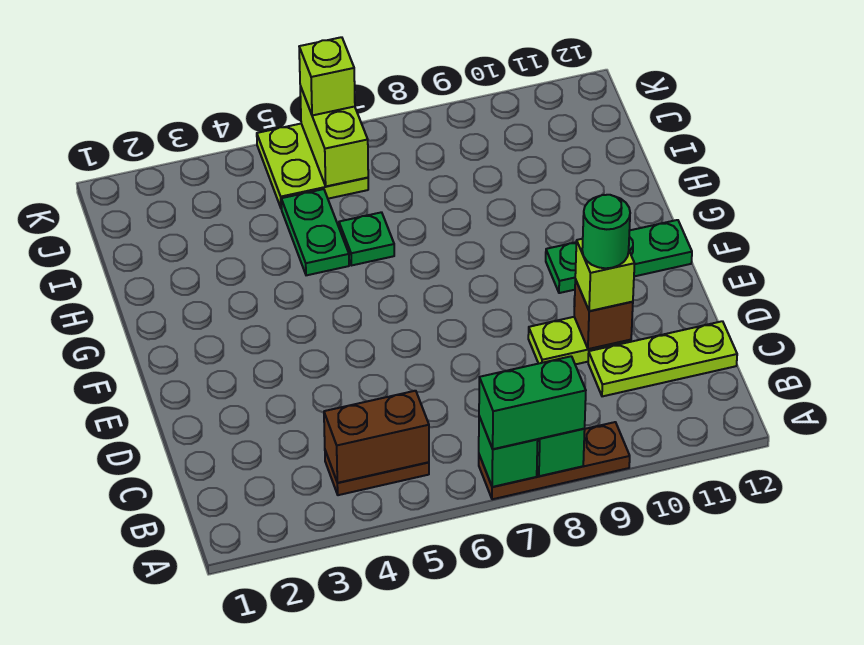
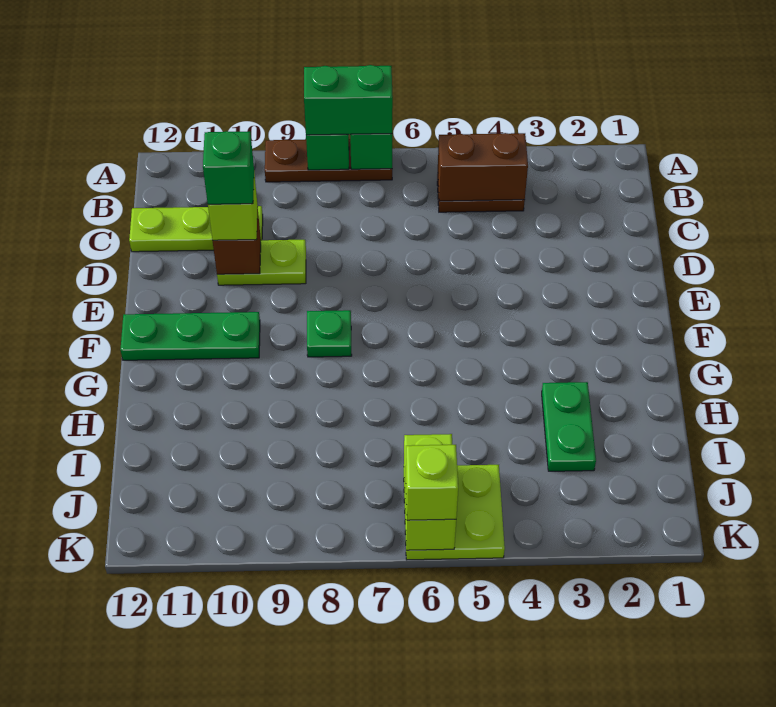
green 1x1 round brick [582,195,630,268] -> green 1x1 brick [203,131,254,204]
green 1x2 plate [281,189,349,275] -> green 1x2 plate moved to [542,382,596,471]
green 1x1 plate [339,212,394,265] -> green 1x1 plate moved to [307,310,352,357]

